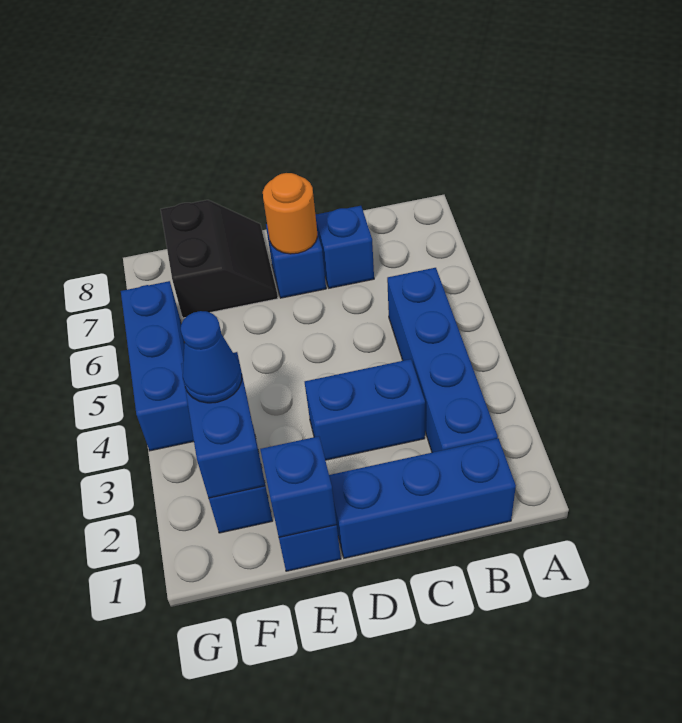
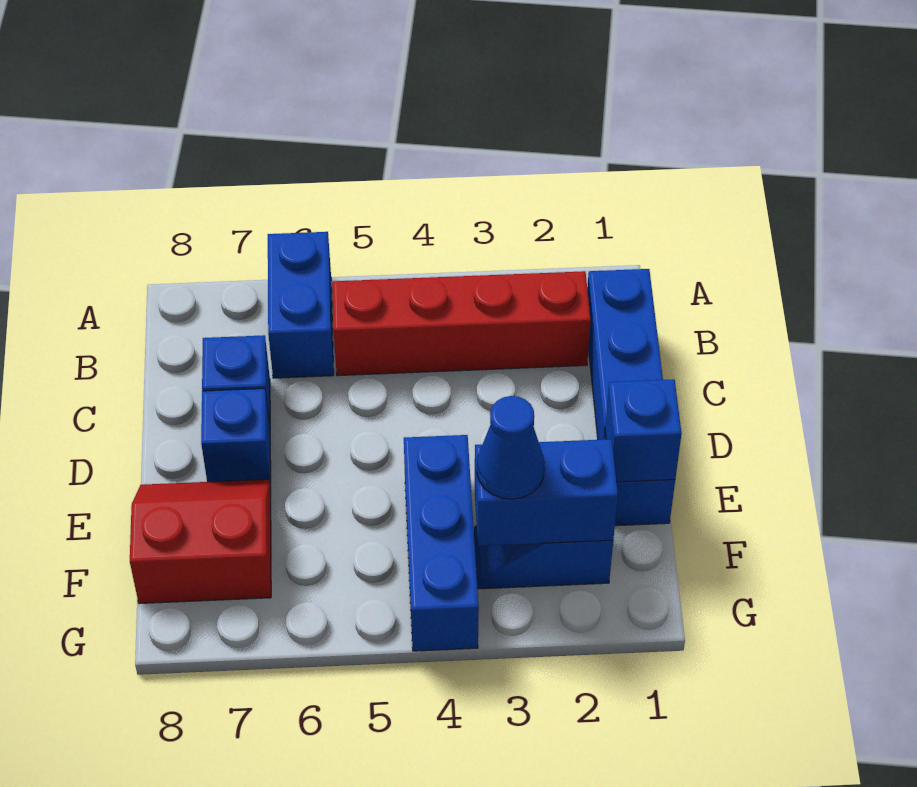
blue 1x4 brick [387,268,498,453] -> red 1x4 brick [332,271,591,376]
blue 1x2 brick [305,359,425,460] -> blue 1x2 brick moved to [268,232,334,378]
orange 1x1 round brick [263,173,318,254] -> none
black 2x2 slope [161,200,278,318] -> red 2x2 slope [130,479,271,604]
blue 1x3 brick [121,281,194,451] -> blue 1x3 brick turned to [404,435,479,651]

